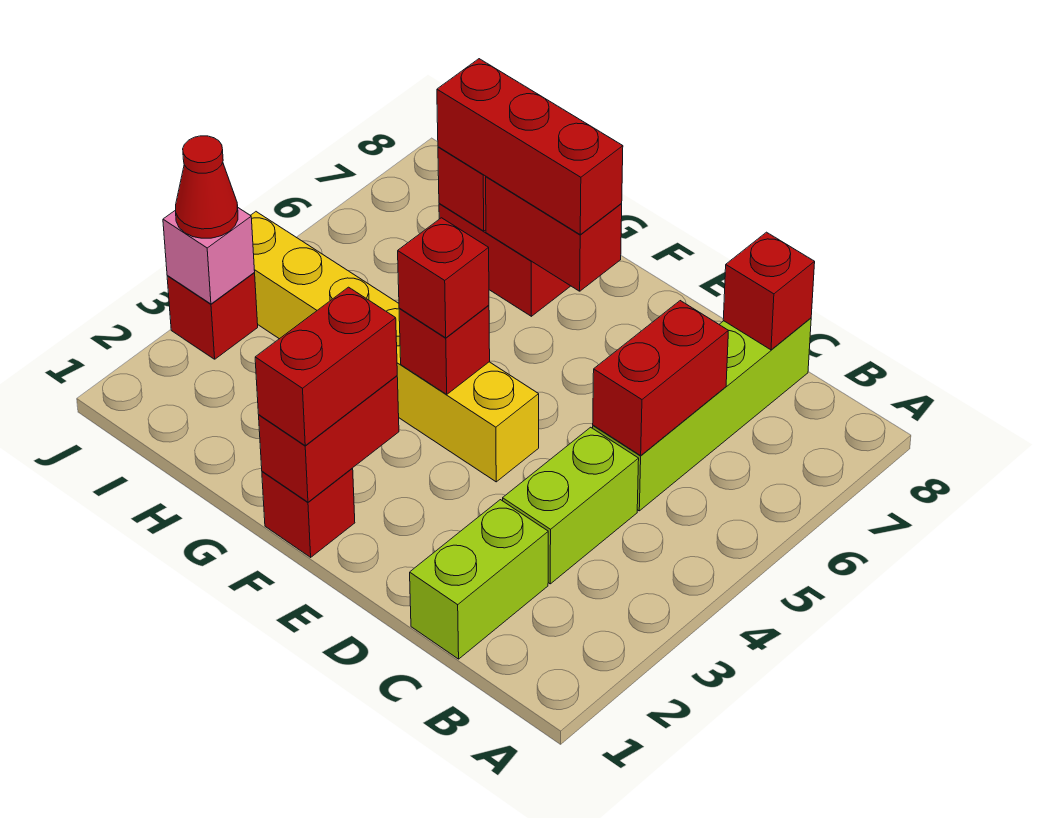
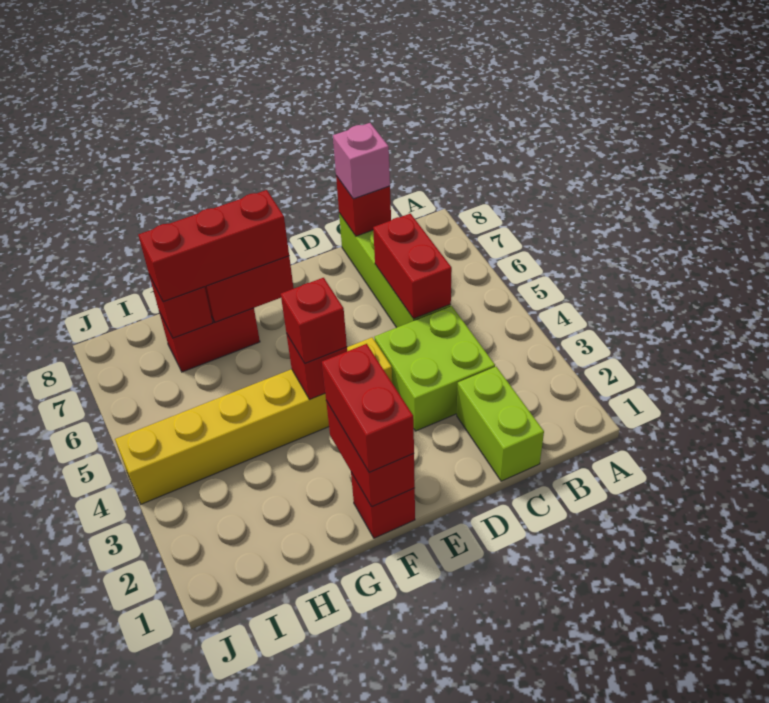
lime 1x2 brick [503,427,639,584] -> lime 2x2 brick [374,306,495,431]
red 1x1 brick [167,273,258,359] -> none
pink 1x1 brick [163,208,255,304] -> pink 1x1 brick moved to [333,123,390,199]
red 1x1 cone [176,136,238,238] -> none

